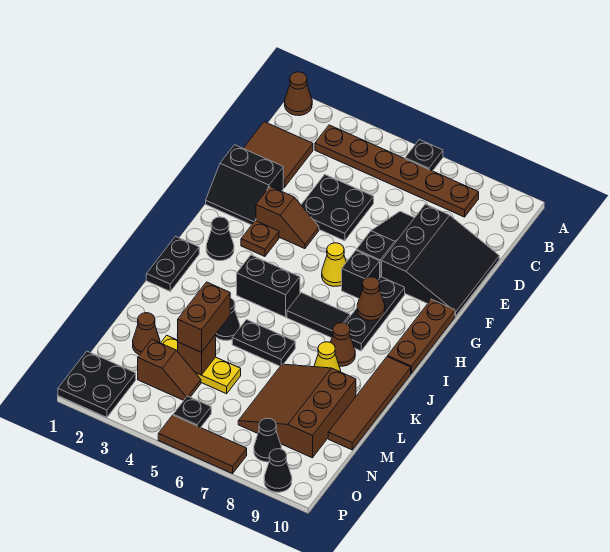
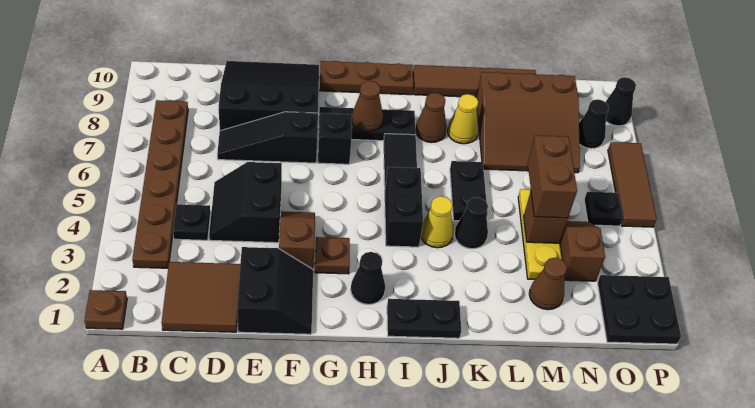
brown 1x1 cone [285,72,312,116] -> brown 1x1 plate [84,290,127,329]
black 1x1 plate [405,140,443,171] -> black 1x1 plate moved to [173,204,210,240]
black 2x2 plate [301,175,374,241] -> black 2x2 slope [209,162,282,243]
yellow 1x1 cone [322,243,346,286] -> yellow 1x1 cone moved to [421,196,454,248]
brown 1x2 brick [178,282,230,352] -> brown 1x2 brick turned to [528,135,577,218]

